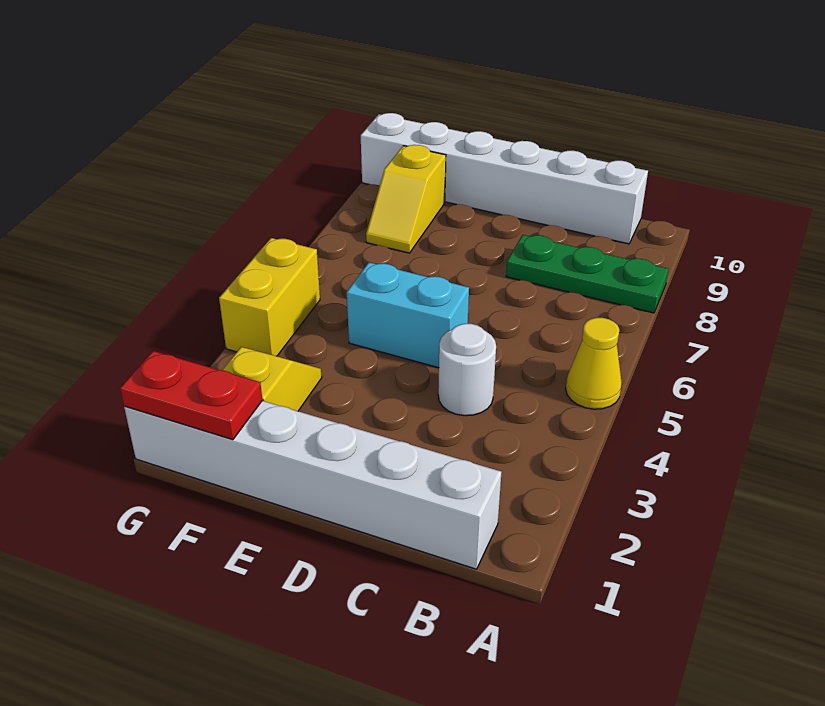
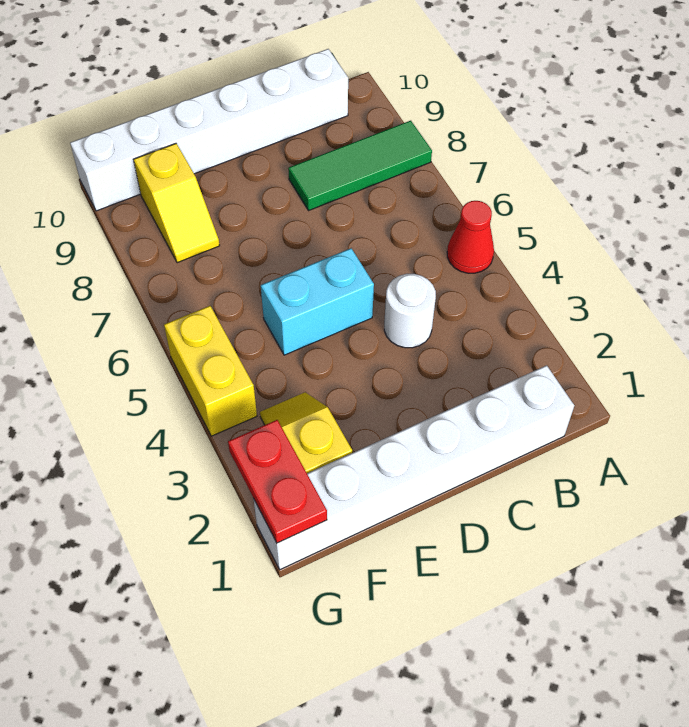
yellow 1x1 cone [566,318,622,409] -> red 1x1 cone [447,201,494,273]
green 1x3 plate [506,235,668,313] -> green 1x3 tile [288,121,432,211]
red 1x2 plate [120,351,262,440] -> red 1x2 plate turned to [228,420,327,543]

